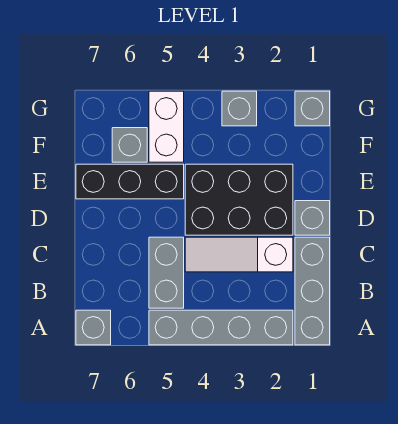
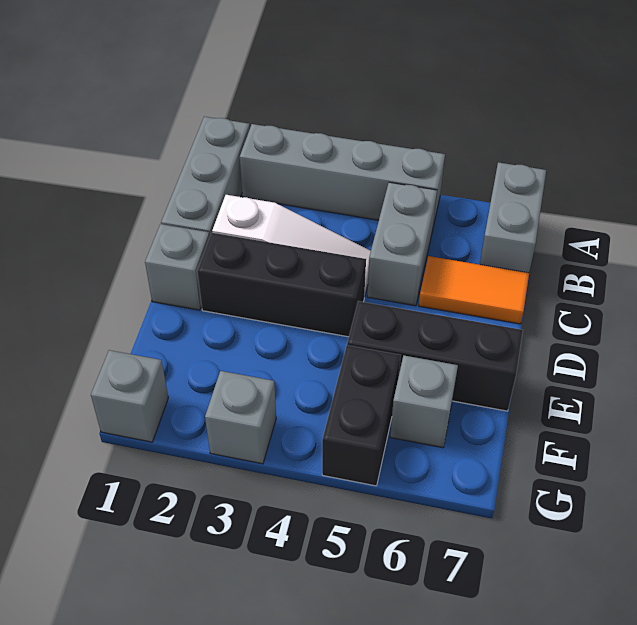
grey 1x1 brick [76,310,111,345] -> grey 1x2 brick [480,162,546,273]
none -> orange 1x2 tile [419,256,529,324]
black 2x3 brick [185,164,293,235] -> black 1x3 brick [197,233,366,337]
white 1x2 brick [149,91,184,162] -> black 1x2 brick [322,345,401,486]

